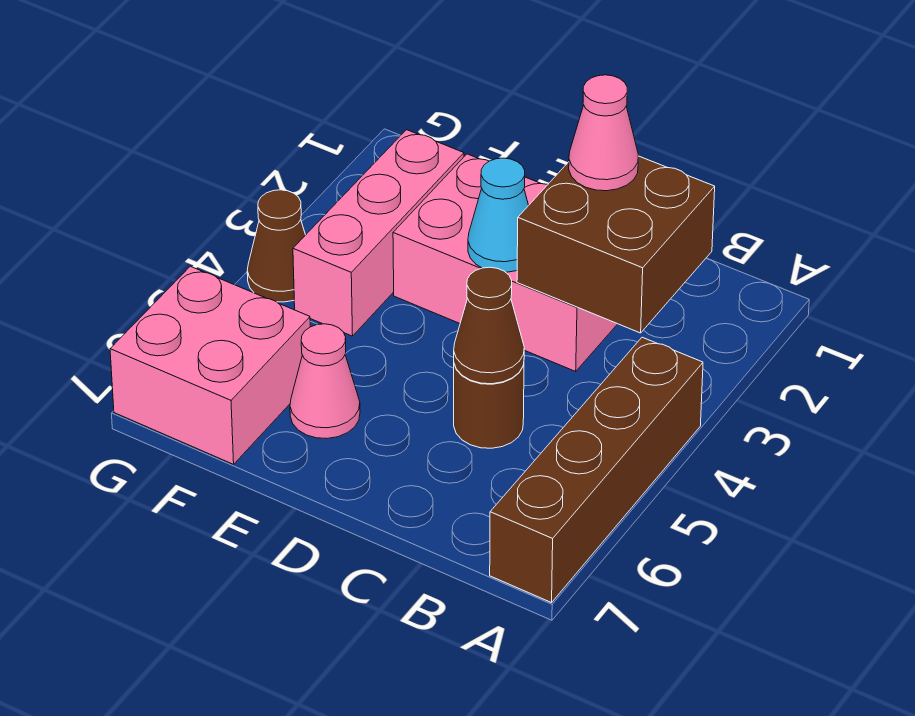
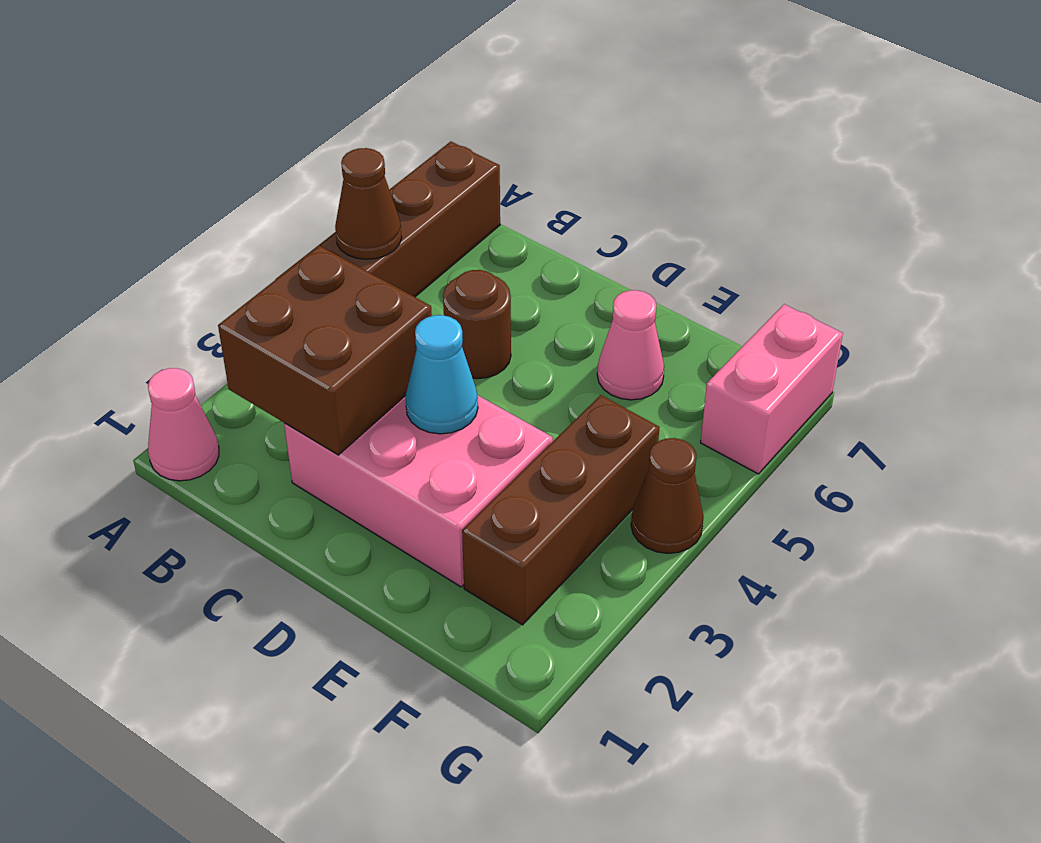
pink 1x1 cone [569,75,638,191] -> pink 1x1 cone moved to [148,368,219,481]
brown 1x1 cone [454,267,524,384] -> brown 1x1 cone moved to [335,148,402,259]
pink 1x3 brick [293,130,464,336] -> brown 1x3 brick [462,395,659,625]
pink 2x2 brick [110,266,310,464] -> pink 1x2 brick [701,304,843,474]

